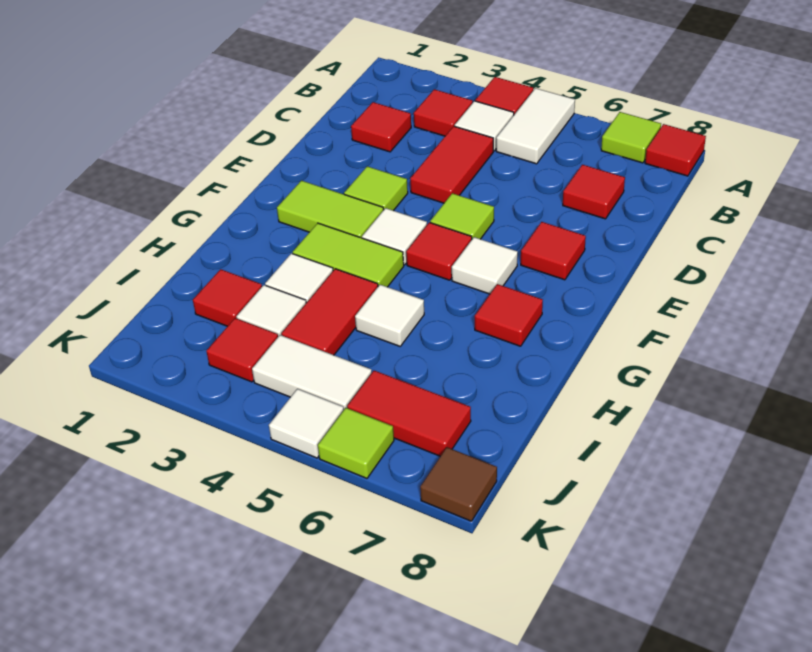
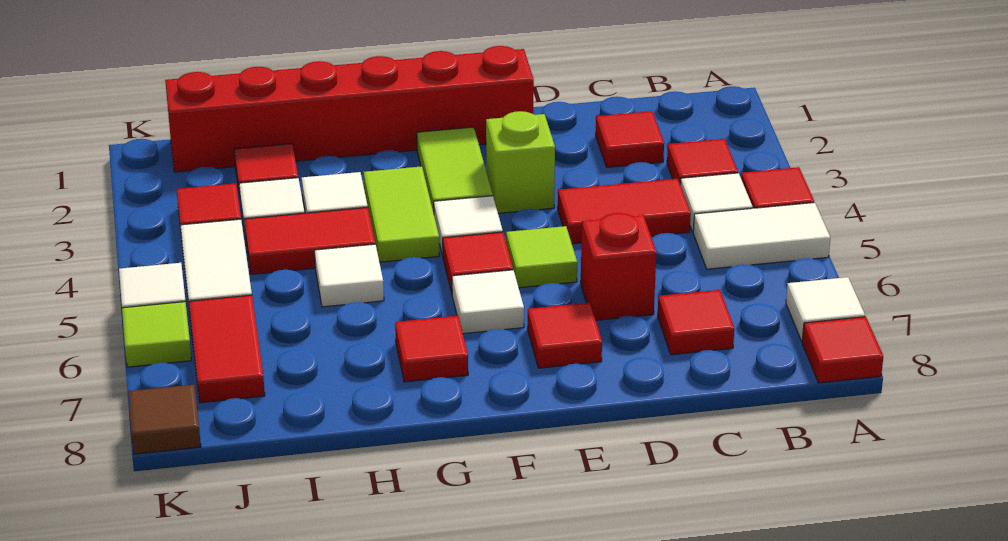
lime 1x1 tile [601,112,661,163] -> white 1x1 tile [786,277,865,341]
none -> red 1x1 brick [581,213,656,320]
none -> red 1x6 brick [165,46,534,172]
lime 1x1 tile [344,166,408,211] -> lime 1x1 brick [486,111,555,213]

